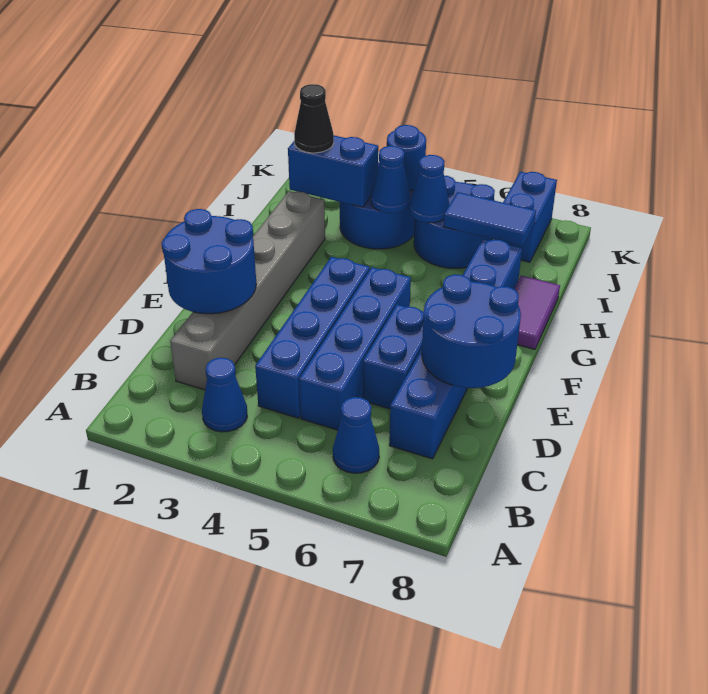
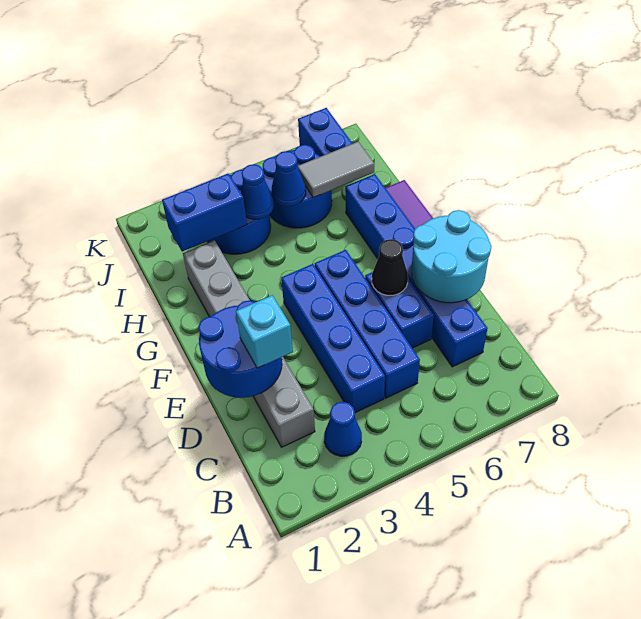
blue 1x1 cone [333,397,379,473] -> none
none -> cyan 1x1 brick [236,295,293,368]
blue 2x2 round brick [422,274,521,388] -> cyan 2x2 round brick [412,210,492,303]
black 1x1 cone [294,84,334,153] -> black 1x1 cone moved to [372,239,408,295]
blue 1x2 tile [443,192,536,246] -> grey 1x2 tile [298,142,374,198]
blue 1x1 round brick [387,125,426,191] -> none

